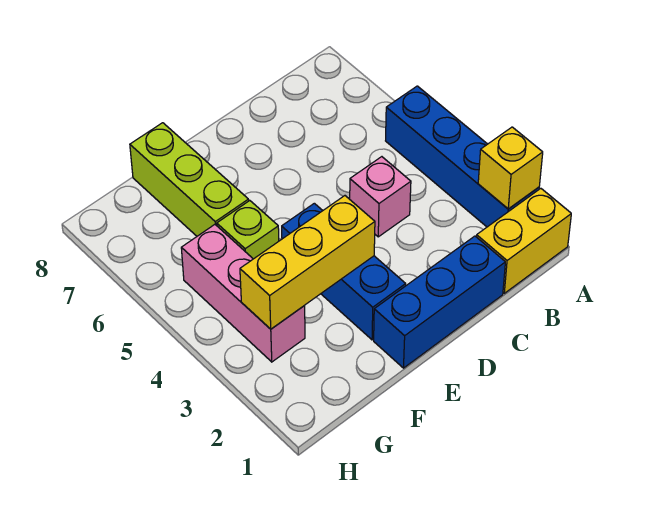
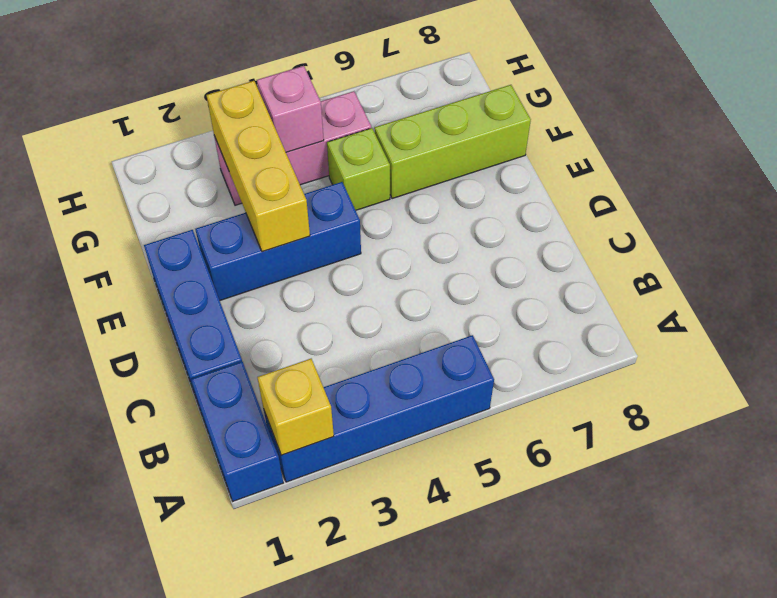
yellow 1x2 brick [476,188,571,293] -> blue 1x2 brick [191,362,283,501]
pink 1x1 brick [350,157,411,237] -> pink 1x1 brick moved to [257,66,324,152]

